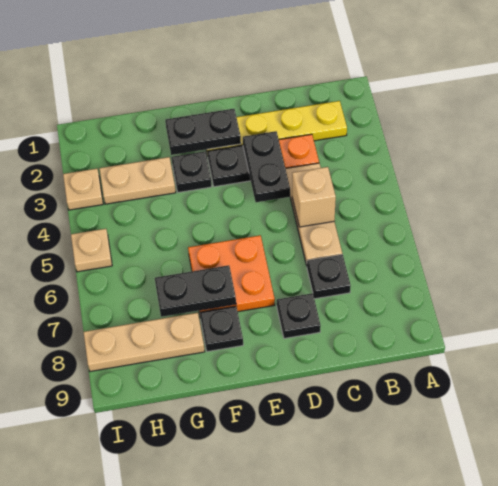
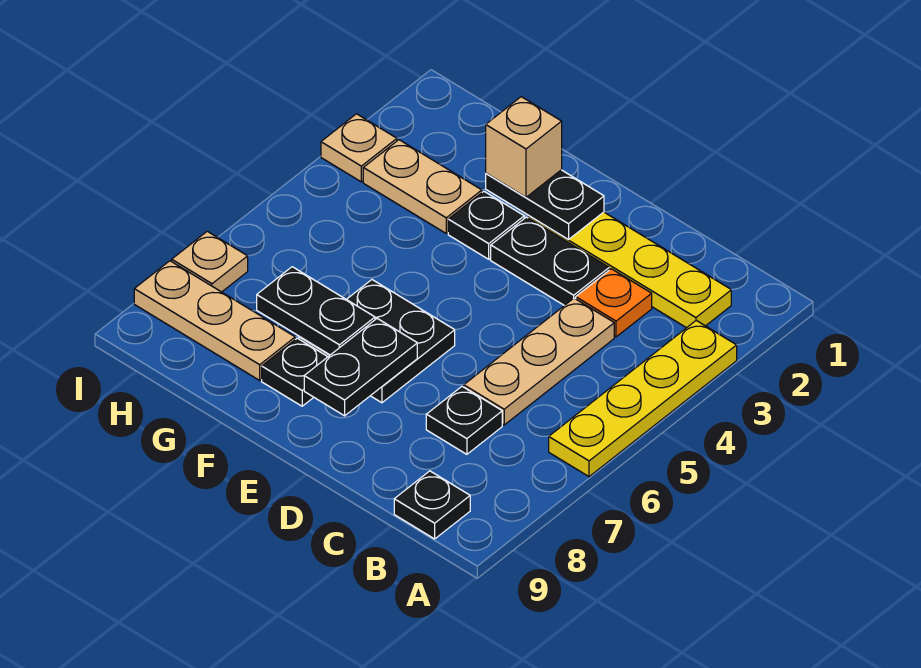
none -> yellow 1x4 plate [549,321,737,477]
tan 1x1 brick [292,167,336,227] -> tan 1x1 brick moved to [486,97,562,197]
black 1x2 plate [243,131,290,202] -> black 1x2 plate moved to [304,318,417,416]
black 1x1 plate [277,293,321,338] -> black 1x1 plate moved to [394,471,470,539]
orange 2x2 plate [188,235,275,313] -> black 2x2 plate [299,280,455,403]
tan 1x1 plate [71,229,112,272] -> tan 1x1 plate moved to [172,231,248,292]

